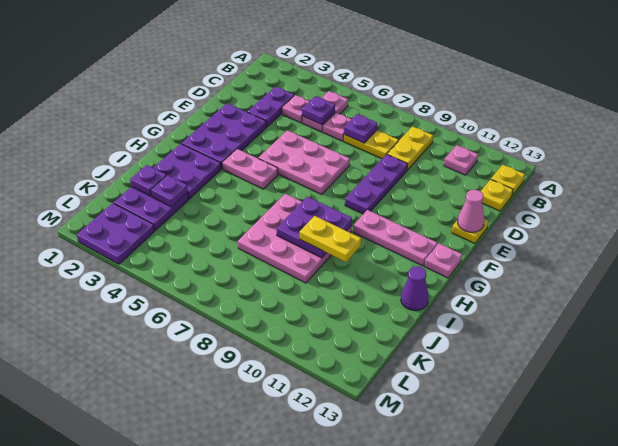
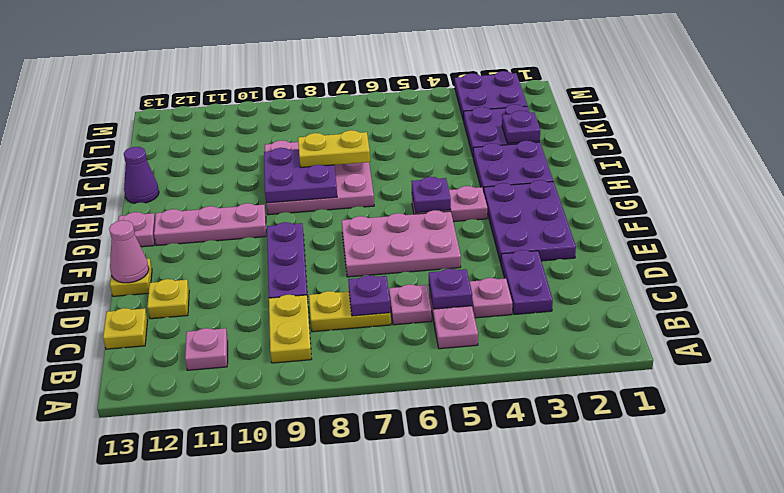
yellow 1x1 plate [491,165,525,195] -> yellow 1x1 plate moved to [147,279,189,319]
yellow 1x2 plate [300,216,361,262] -> yellow 1x2 plate moved to [298,130,370,167]
purple 1x1 plate [151,175,188,207] -> purple 1x1 plate moved to [412,177,451,213]

